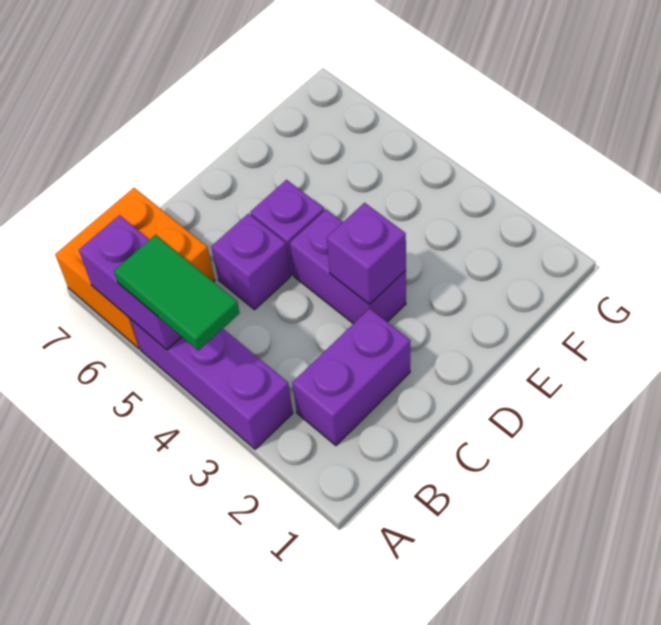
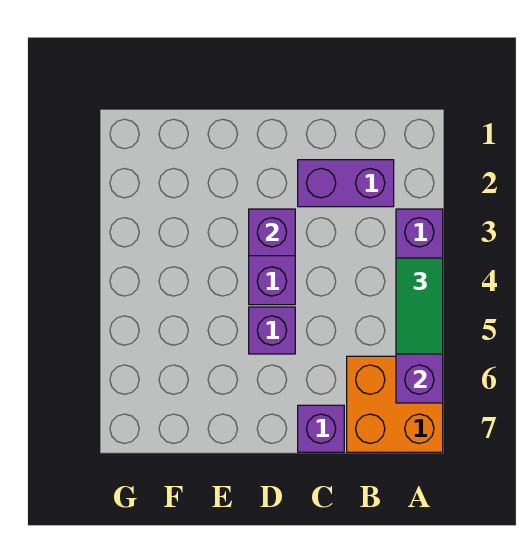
purple 1x1 brick [211,214,290,309] -> purple 1x1 brick moved to [298,405,344,452]

